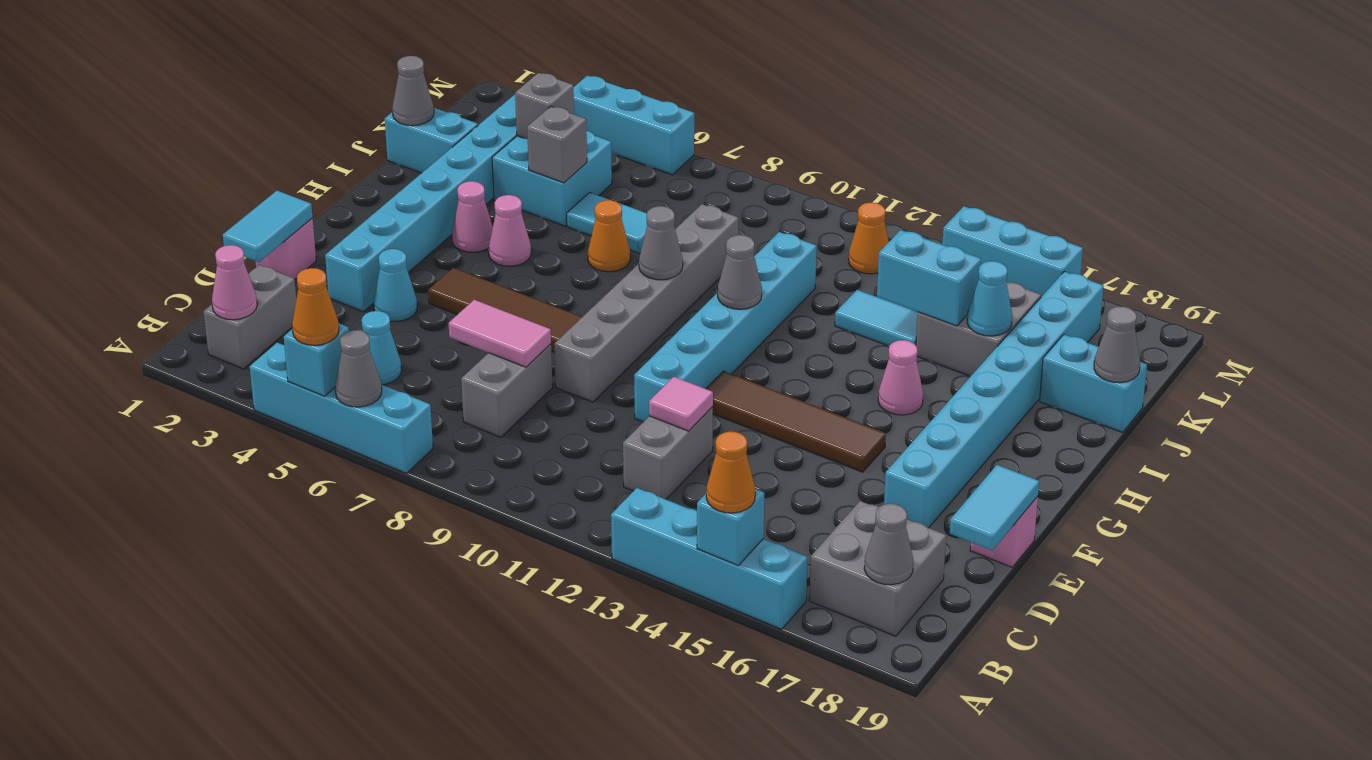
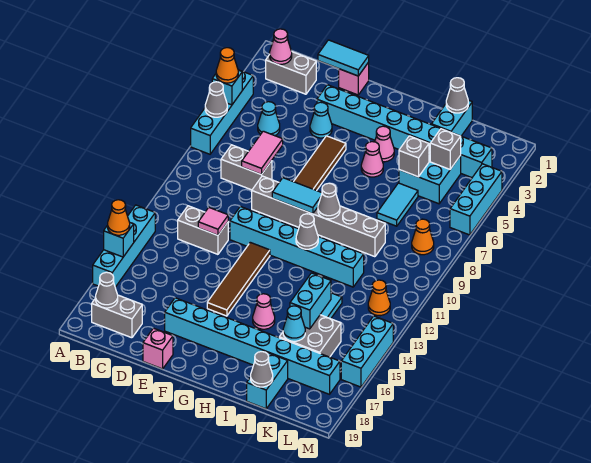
grey 2x2 brick [809,501,946,636] -> grey 1x2 brick [92,295,142,338]
cyan 1x2 tile [950,465,1039,550] -> cyan 1x2 tile moved to [272,178,322,214]
orange 1x1 cone [588,200,630,272] -> orange 1x1 cone moved to [412,219,434,255]

